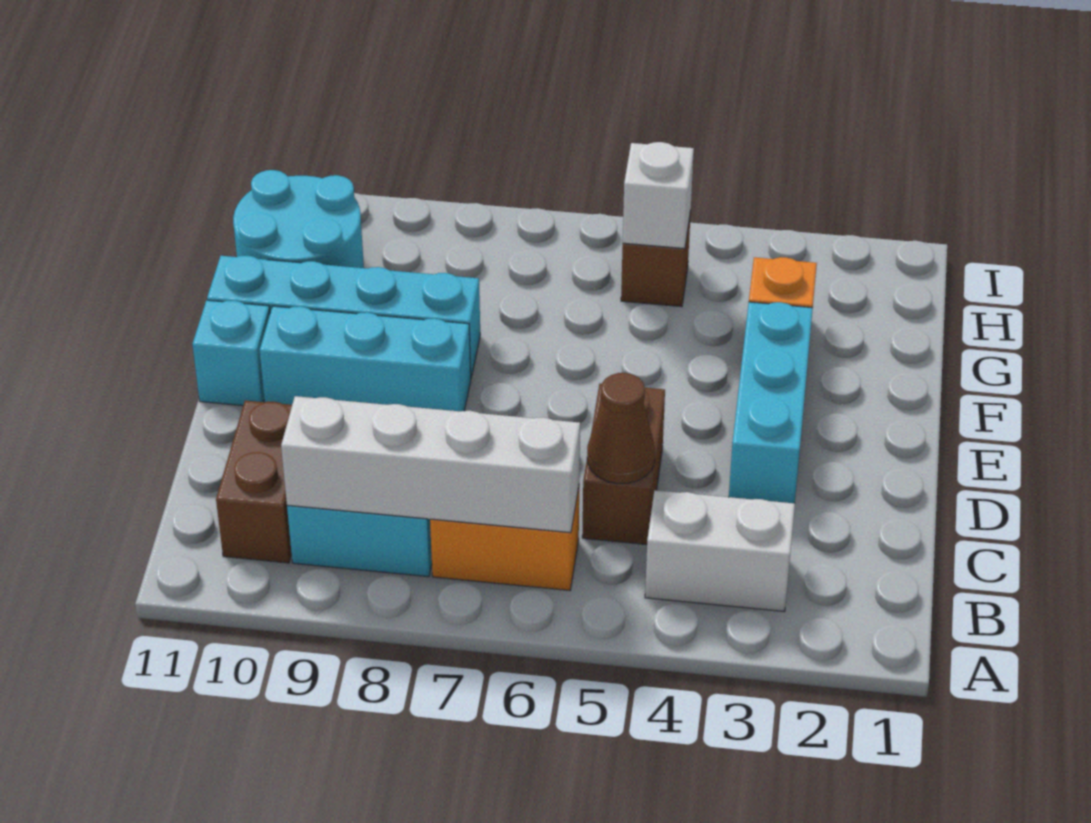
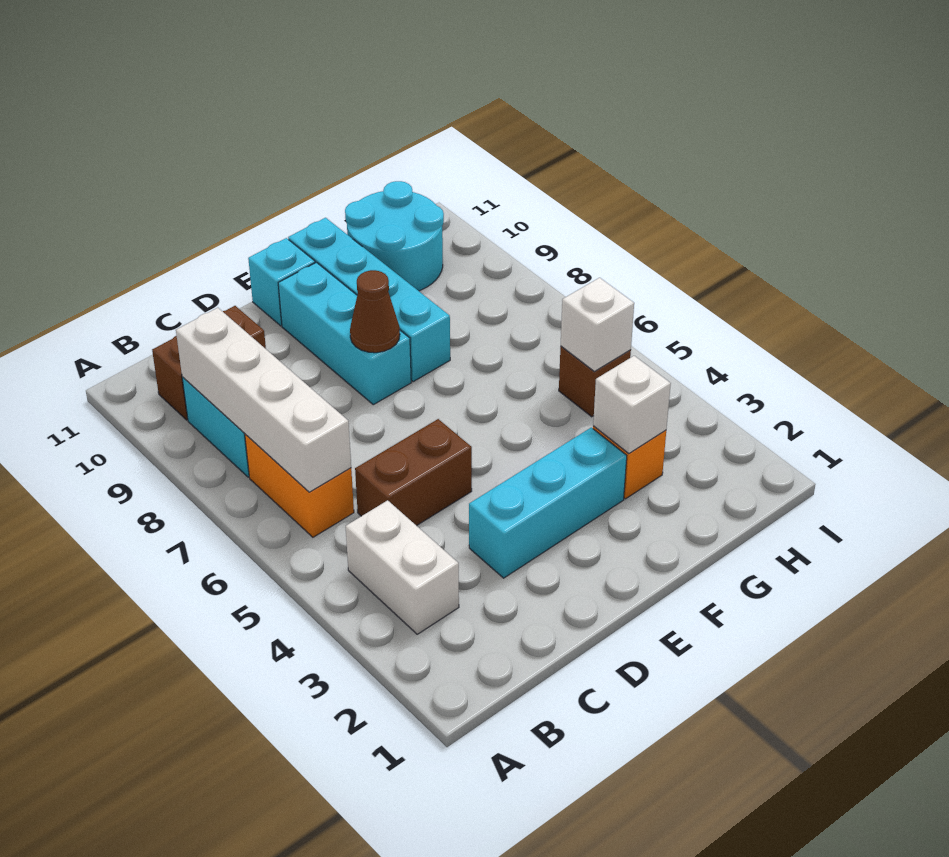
brown 1x1 cone [587,373,655,484] -> brown 1x1 cone moved to [350,270,400,353]
none -> white 1x1 brick [593,356,671,454]

